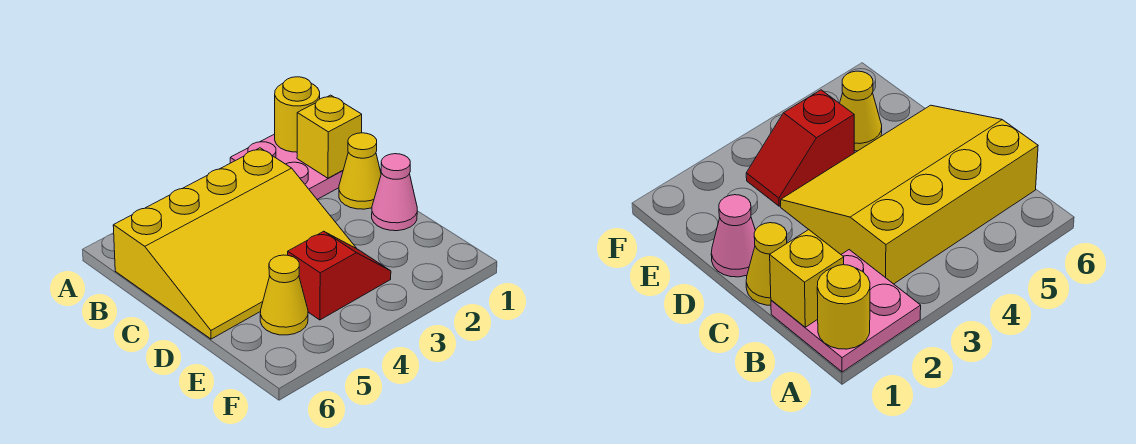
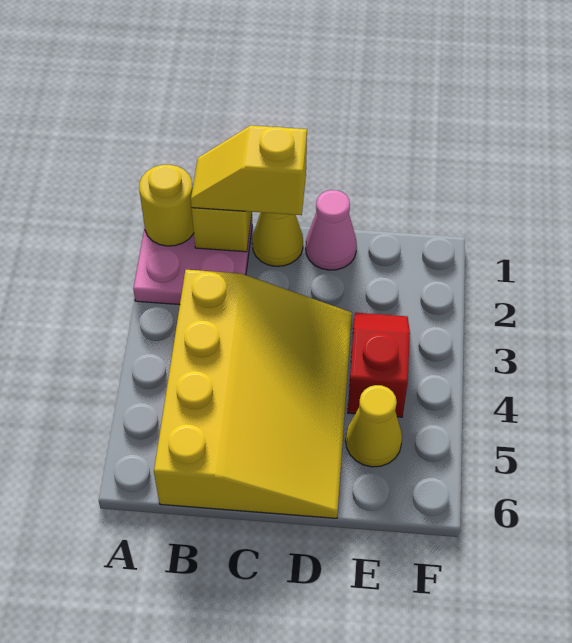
none -> yellow 1x2 slope [191,125,307,215]

